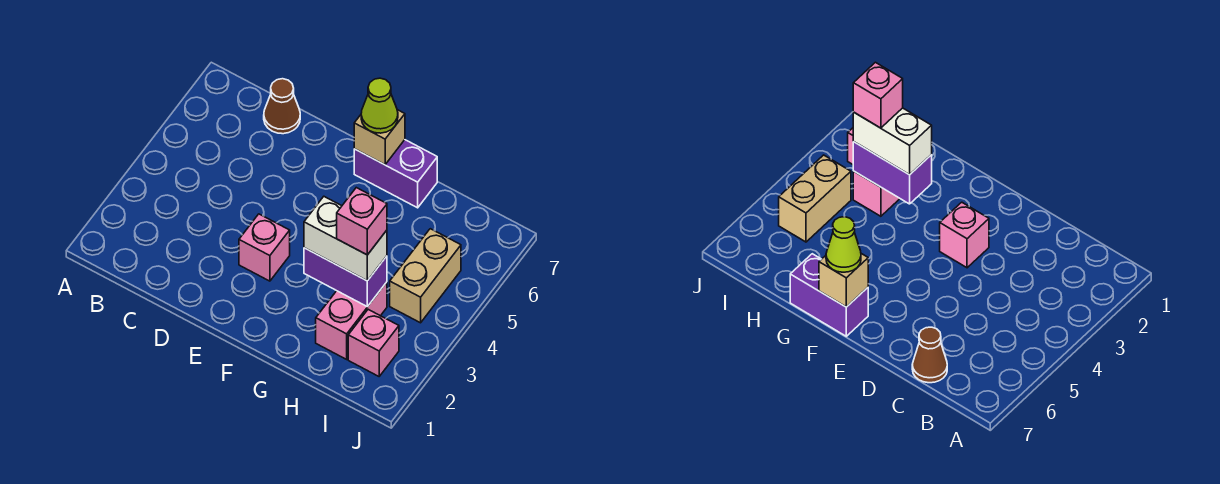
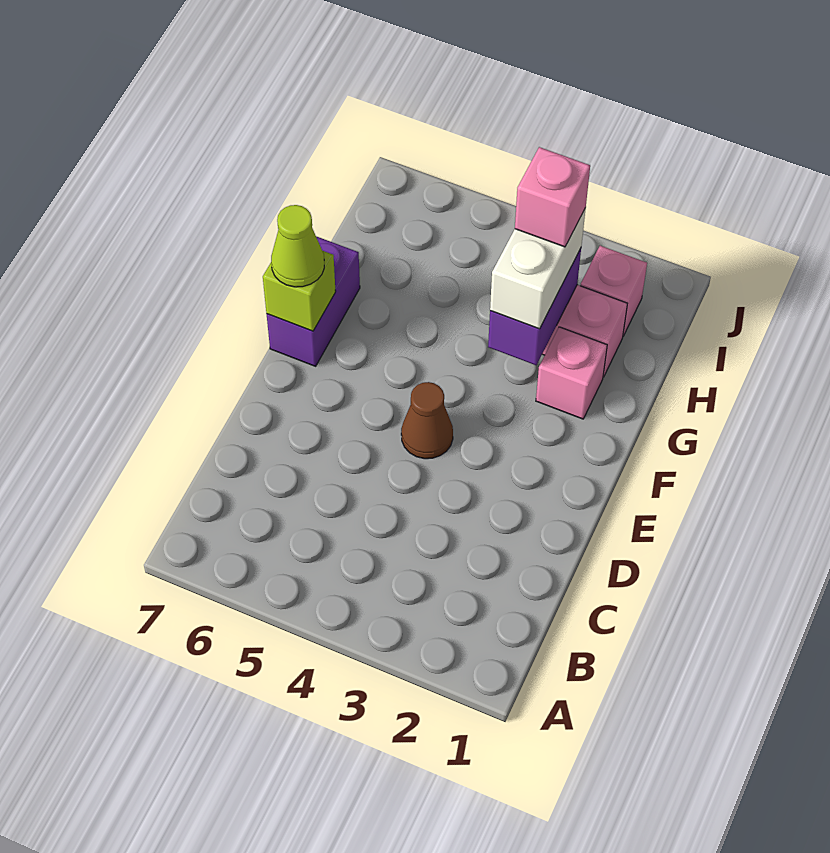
brown 1x1 cone [264,79,300,134] -> brown 1x1 cone moved to [401,382,453,459]
pink 1x1 brick [239,214,290,281] -> pink 1x1 brick moved to [536,327,607,419]
tan 1x1 brick [354,110,405,165] -> lime 1x1 brick [263,251,336,331]
tan 1x2 brick [390,229,461,323] -> none

